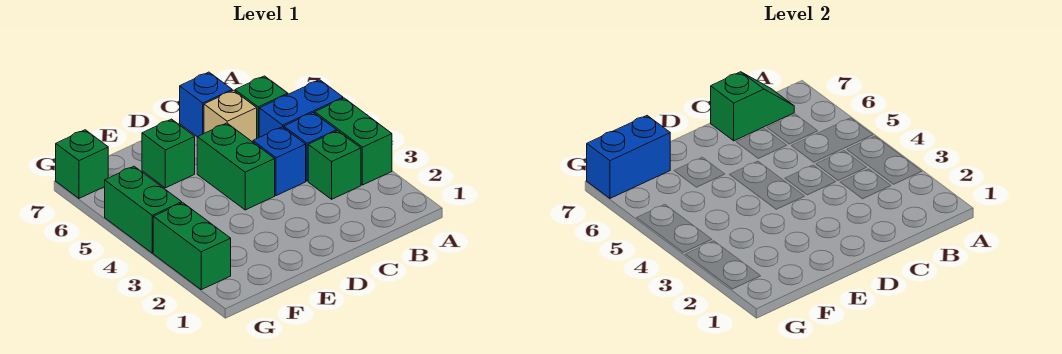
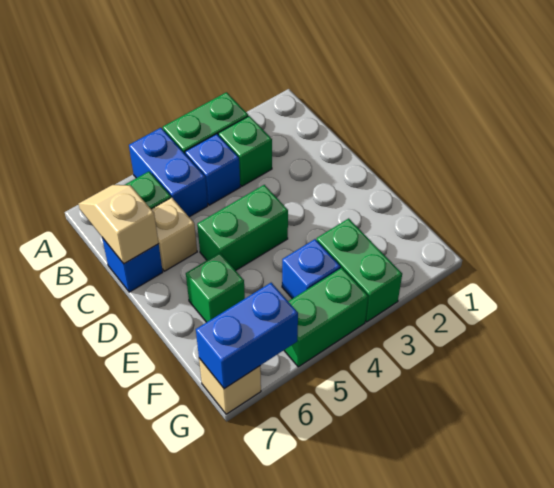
green 1x2 slope [711,72,794,141] -> tan 1x2 slope [79,185,159,264]
blue 1x1 brick [253,127,306,196] -> blue 1x1 brick moved to [282,239,341,299]
blue 1x2 brick [587,116,670,198] -> blue 1x2 brick turned to [196,283,298,389]
green 1x2 brick [153,203,231,290] -> green 1x2 brick turned to [317,218,402,322]
green 1x1 brick [56,130,108,198] -> tan 1x1 brick [199,358,261,414]

